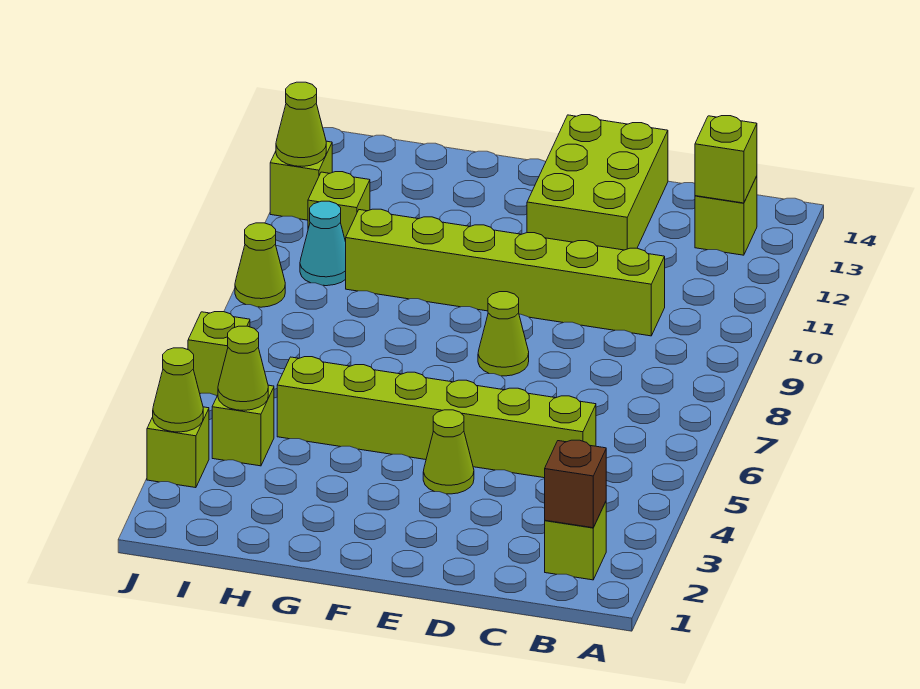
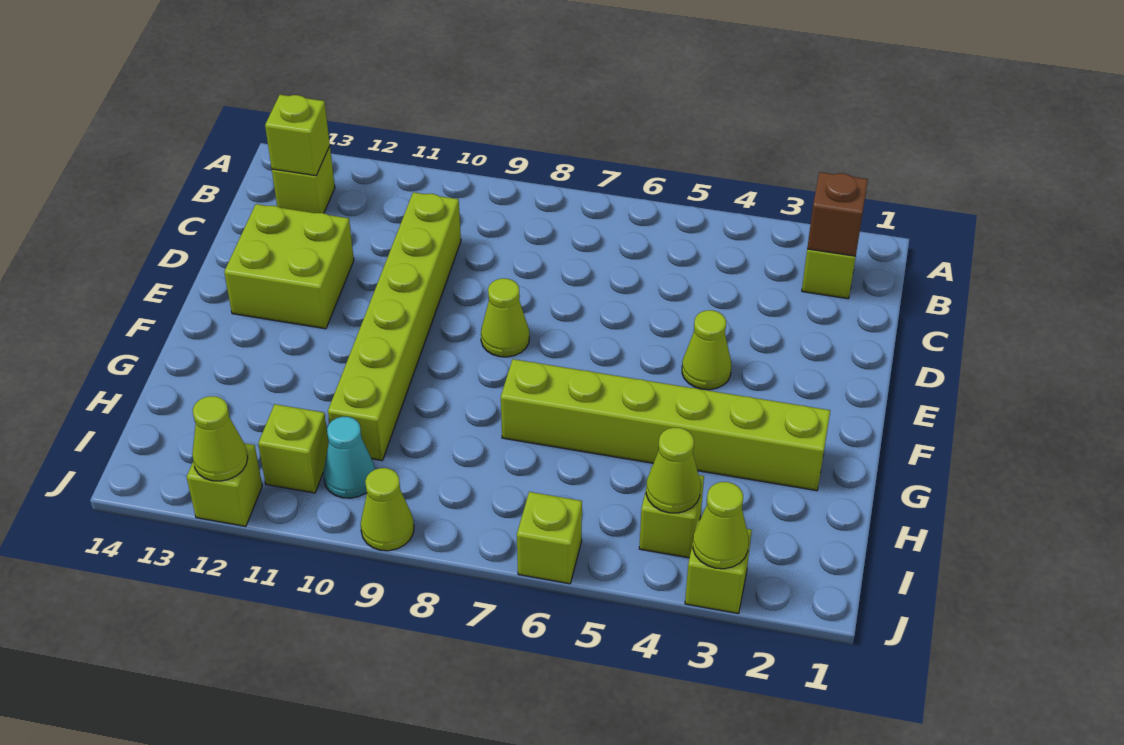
lime 1x6 brick [277,357,596,478] -> lime 1x6 brick turned to [501,359,830,491]
lime 2x3 brick [527,115,668,250] -> lime 2x2 brick [224,204,354,329]

